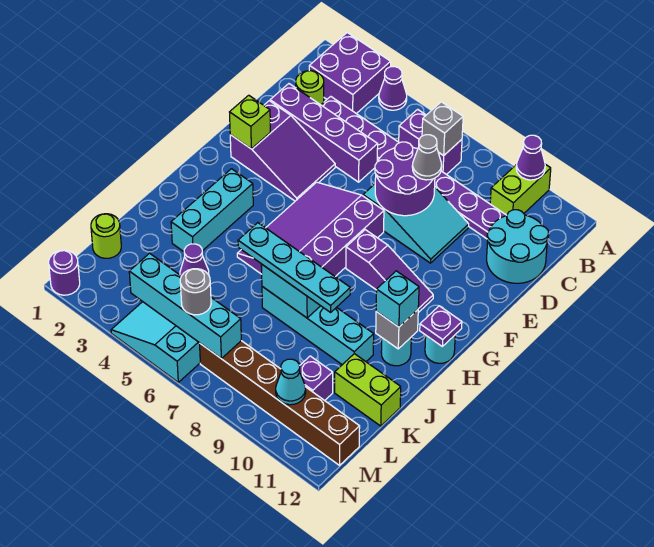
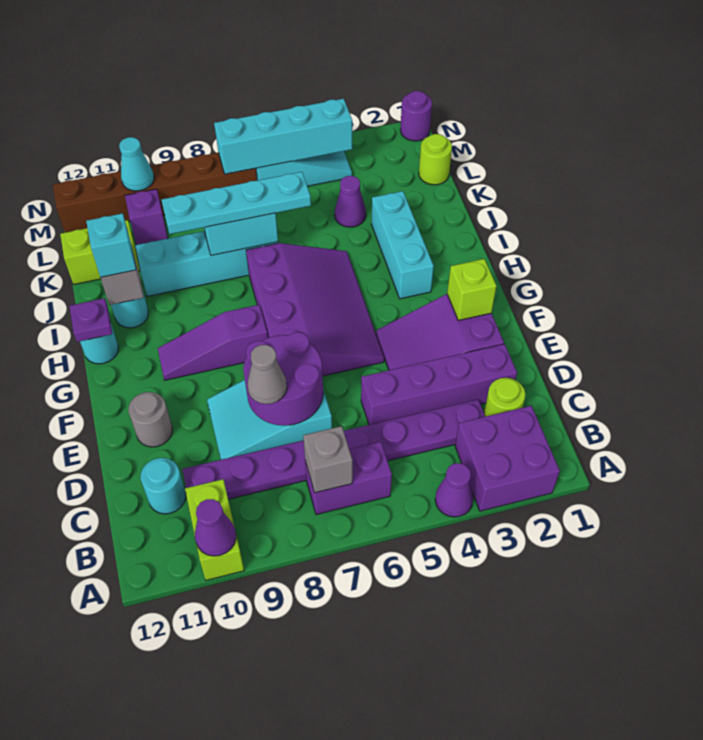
cyan 2x2 round brick [487,210,549,283] -> cyan 1x1 round brick [141,458,186,514]
grey 1x1 round brick [180,269,211,315] -> grey 1x1 round brick moved to [128,392,172,447]

